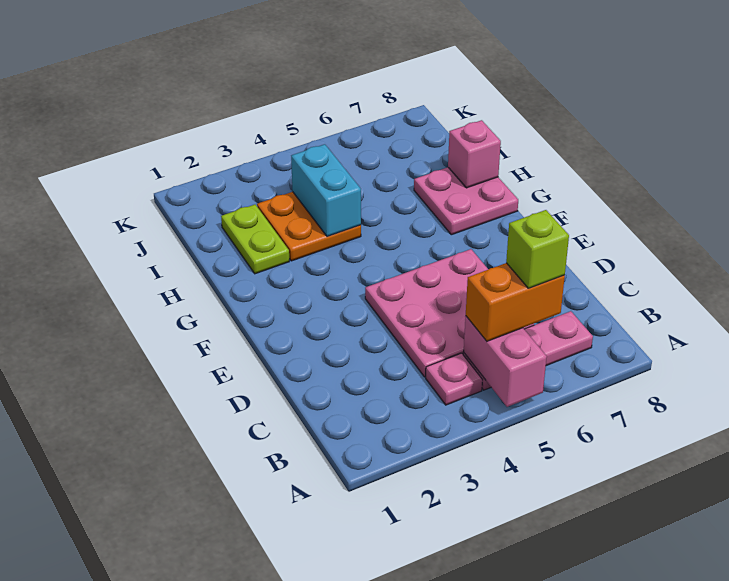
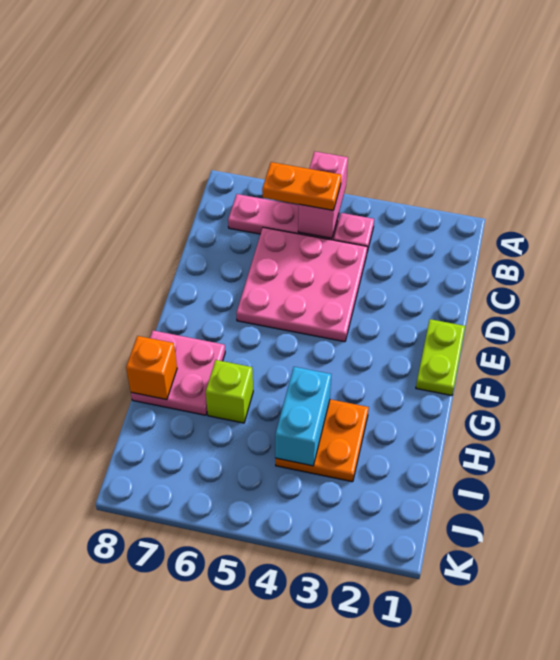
orange 1x2 brick [466,263,565,341] -> orange 1x2 plate [262,162,341,210]
lime 1x1 brick [506,210,569,288] -> lime 1x1 brick moved to [206,360,253,423]
lime 1x2 plate [221,205,289,274] -> lime 1x2 plate moved to [416,319,465,395]
pink 1x1 brick [448,120,501,188] -> orange 1x1 brick [126,336,177,400]

